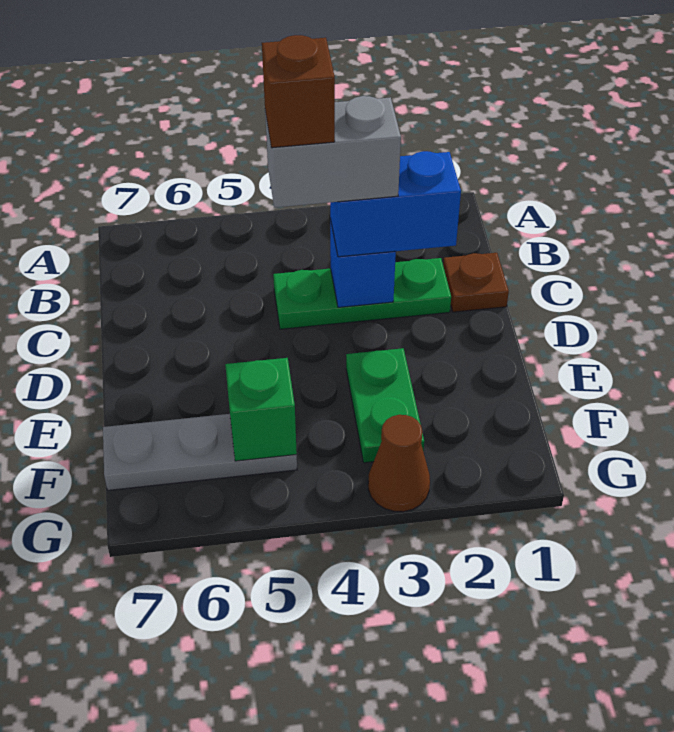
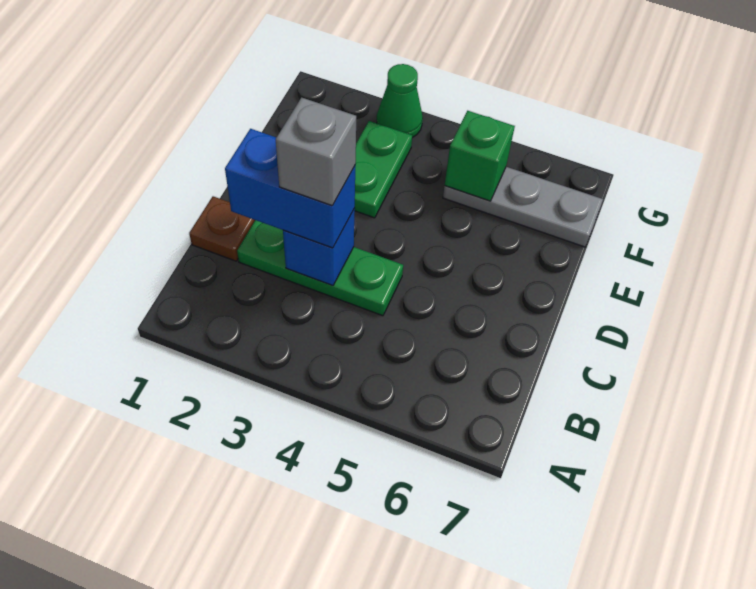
grey 1x2 brick [265,96,401,208] -> grey 1x1 brick [276,98,356,206]
brown 1x1 brick [262,35,335,148] -> none
brown 1x1 cone [368,415,430,512] -> green 1x1 cone [377,64,423,138]

